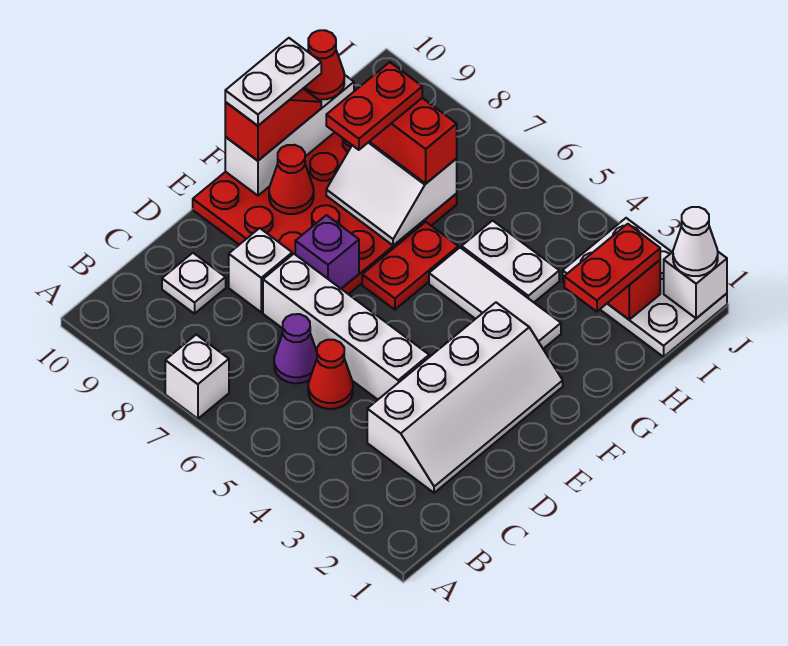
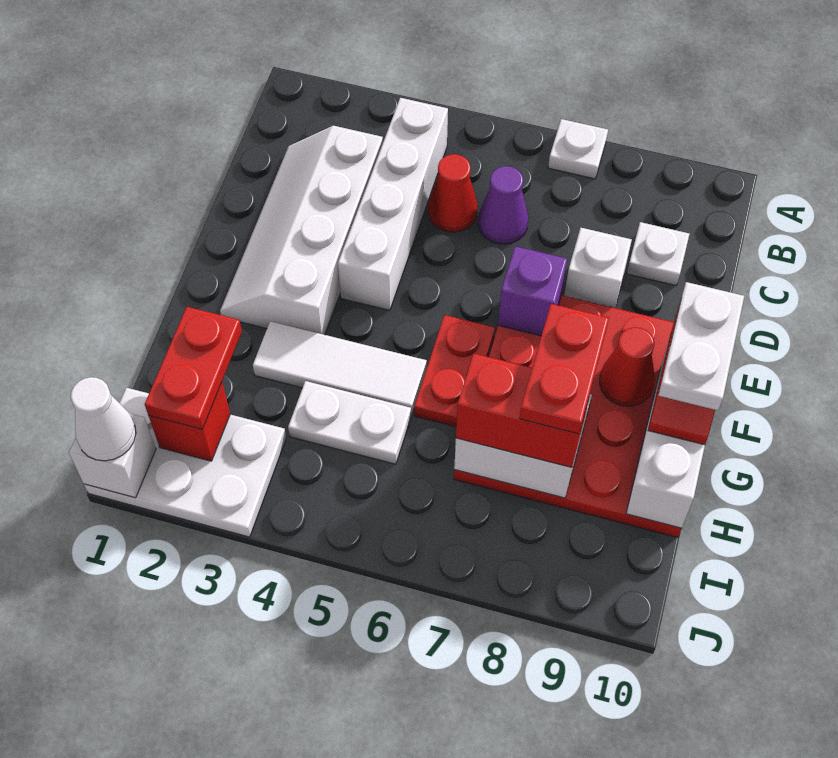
white 1x1 brick [165,335,229,419] -> white 1x1 plate [548,119,608,179]
white 1x4 brick [263,254,429,400] -> white 1x4 brick turned to [338,98,448,310]
red 1x1 cone [304,30,344,100] -> none

